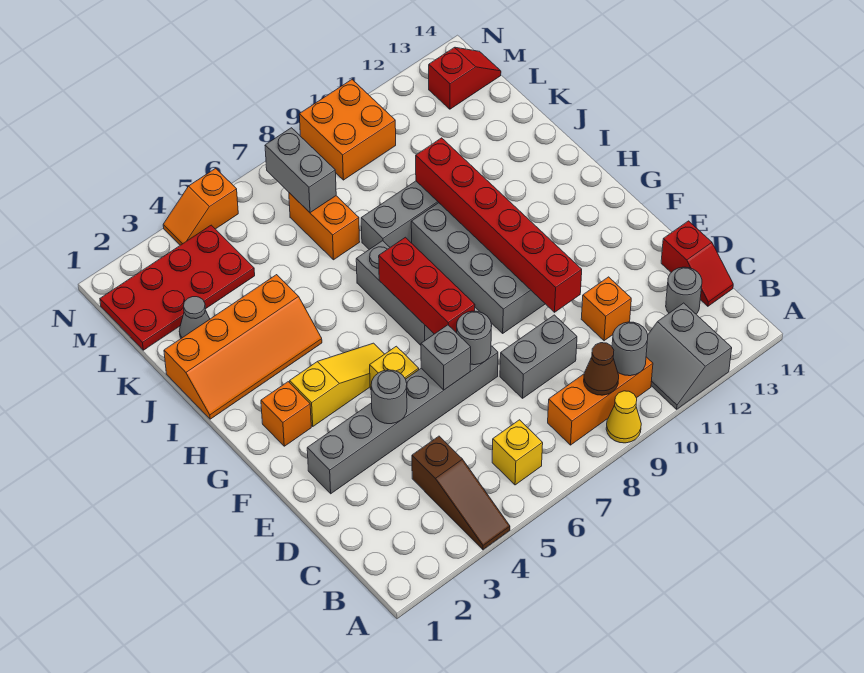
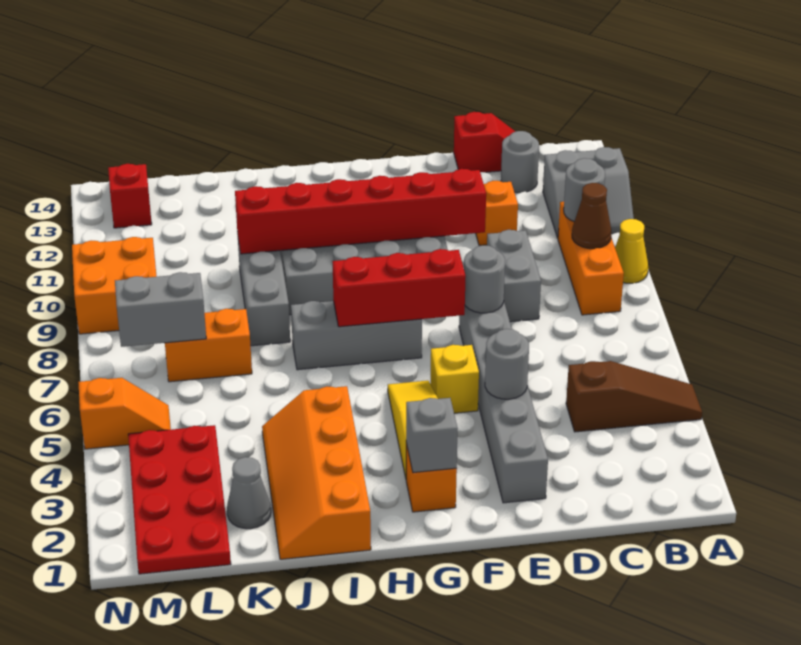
yellow 1x1 brick [492,420,543,485] -> none
grey 1x1 brick [421,325,471,390] -> grey 1x1 brick moved to [406,398,458,473]
orange 2x4 slope [164,275,322,419] -> orange 2x4 slope turned to [262,386,371,559]
orange 1x2 slope [163,168,238,245] -> orange 1x2 slope turned to [78,378,171,449]

